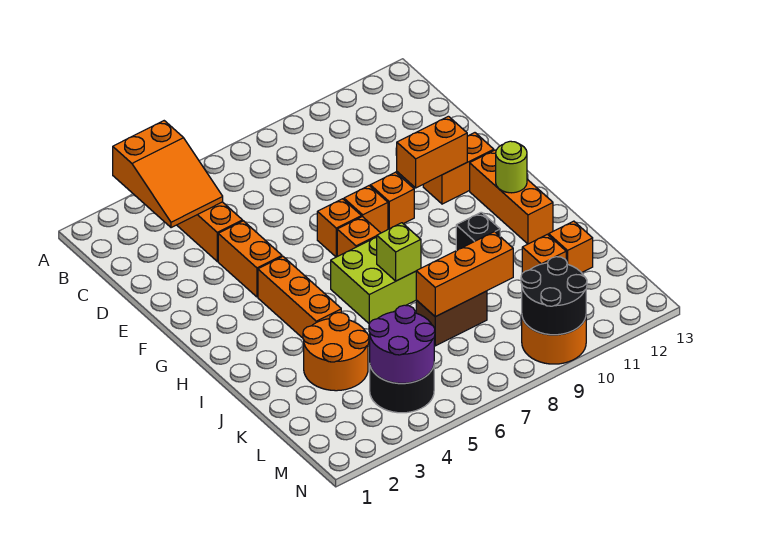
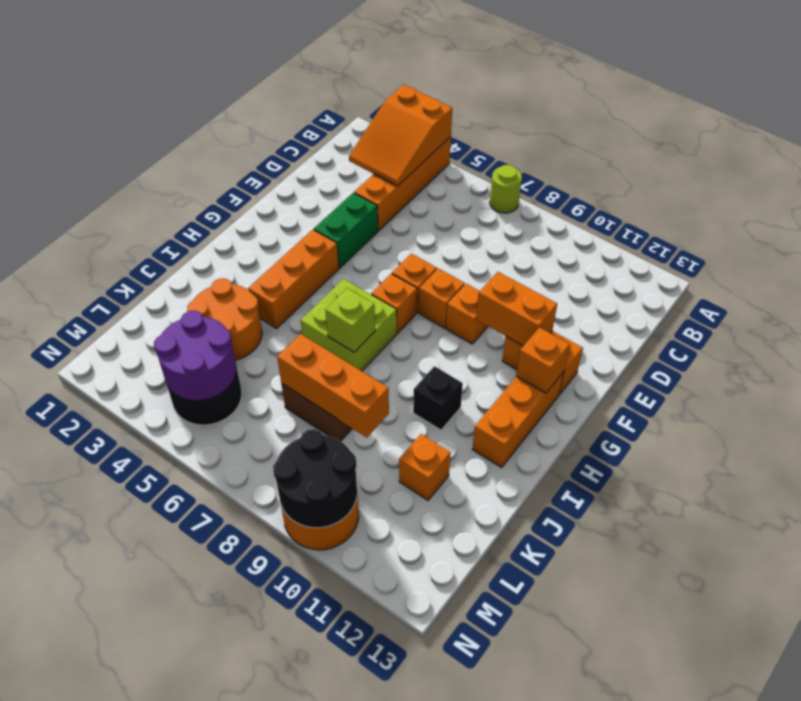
orange 1x2 brick [218,221,282,297] -> green 1x2 brick [314,193,378,268]
lime 1x1 round brick [496,141,527,193] -> lime 1x1 round brick moved to [490,165,522,213]
orange 1x1 brick [549,221,593,273] -> orange 1x1 brick moved to [516,328,570,393]

